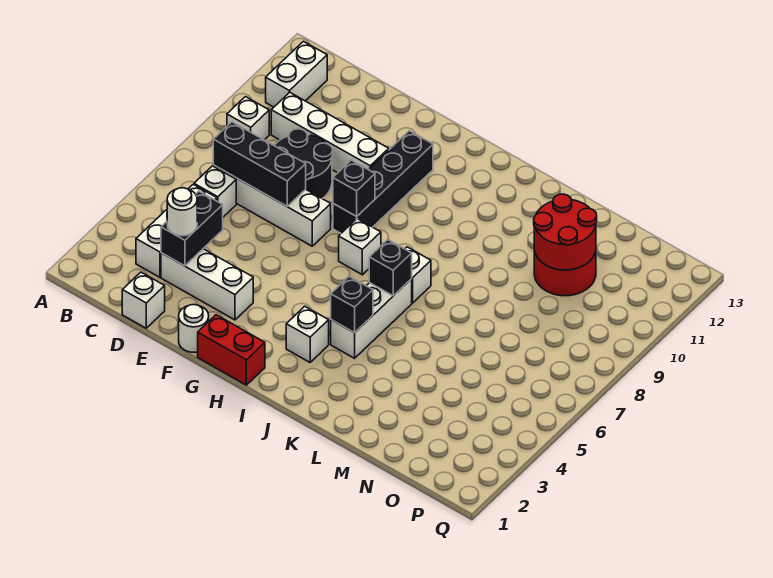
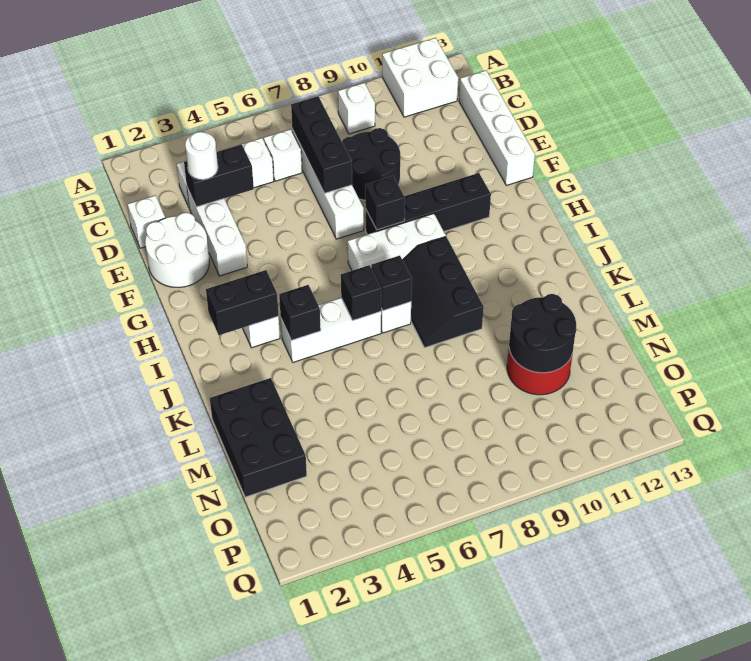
white 1x2 brick [266,41,327,107] -> white 2x2 brick [382,38,458,117]
white 1x4 brick [271,92,389,173] -> white 1x4 brick moved to [459,70,535,185]
white 1x1 round brick [179,305,209,352] -> white 2x2 round brick [145,213,210,287]
red 1x2 brick [198,315,265,385] -> none
white 1x1 brick [339,219,381,275] -> white 1x3 brick [348,213,446,271]
none -> black 1x2 brick [206,270,279,335]
none -> black 2x3 slope [403,237,484,348]
none -> black 1x1 brick [371,256,412,311]
none -> black 2x3 brick [210,378,307,497]
red 2x2 round brick [534,194,597,270] -> black 2x2 round brick [509,294,576,373]

